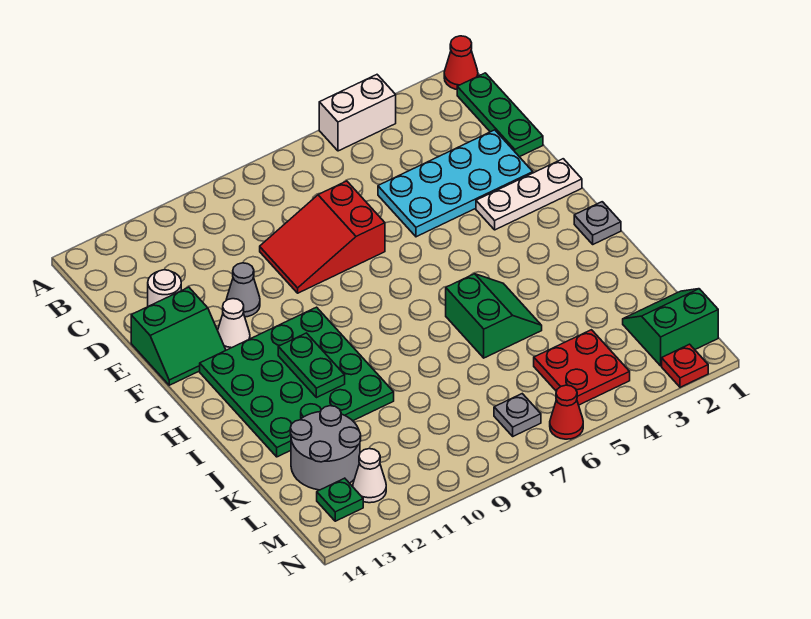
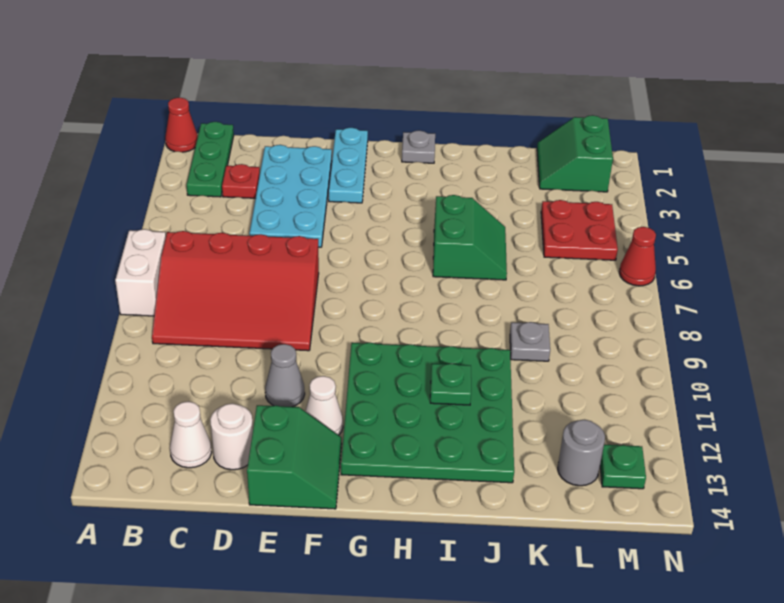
white 1x2 brick [319,75,396,151] -> white 1x2 brick moved to [115,229,166,316]
green 1x3 plate [457,73,543,157] -> green 1x3 plate turned to [187,122,234,197]
red 2x3 slope [260,181,385,293] -> red 3x4 slope [152,231,319,351]
white 1x3 plate [476,159,582,230] -> cyan 1x3 plate [329,128,368,203]
green 1x2 plate [278,333,345,398] -> green 1x1 plate [430,363,471,405]
green 2x2 slope [446,274,542,358] -> green 2x2 slope turned to [433,195,507,280]
grey 2x2 round brick [290,406,361,490] -> grey 1x1 round brick [558,420,605,486]
grey 1x1 plate [494,394,541,436] -> grey 1x1 plate moved to [510,322,550,361]
white 1x1 cone [353,449,386,503] -> white 1x1 cone moved to [170,402,212,468]
red 1x1 plate [662,344,708,387] -> red 1x1 plate moved to [222,164,260,198]

